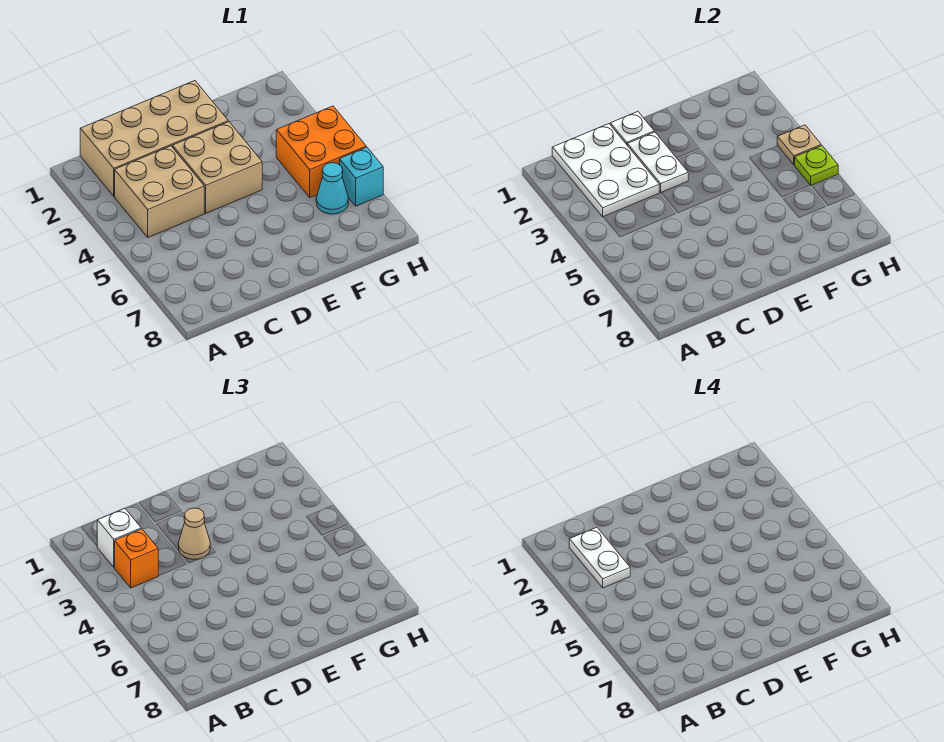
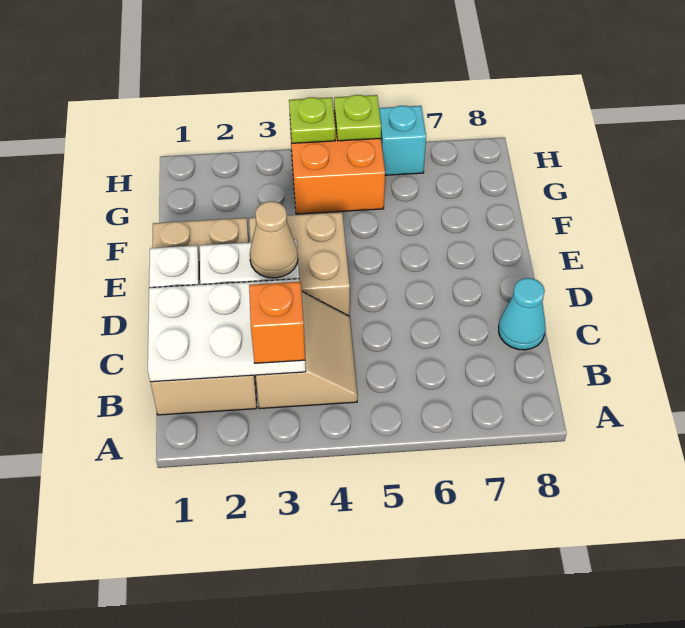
white 1x1 brick [97,508,141,567] -> none
white 1x2 plate [569,527,630,588] -> none
tan 2x2 brick [115,146,204,237] -> tan 2x2 slope [256,291,357,409]
cyan 1x1 cone [316,163,348,214] -> cyan 1x1 cone moved to [499,278,546,350]
tan 1x1 plate [777,125,821,165] -> lime 1x1 plate [289,97,335,143]

